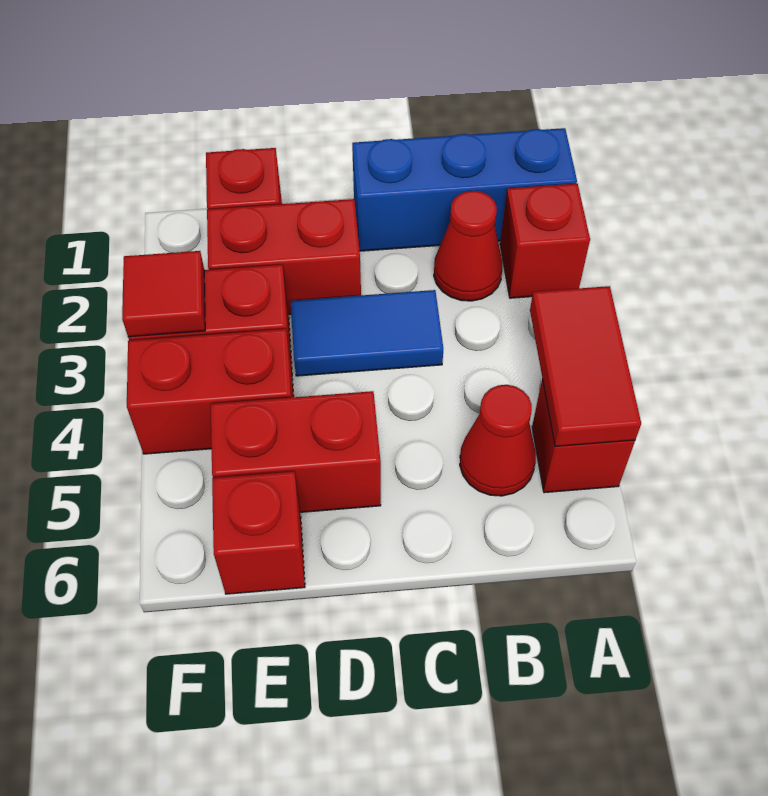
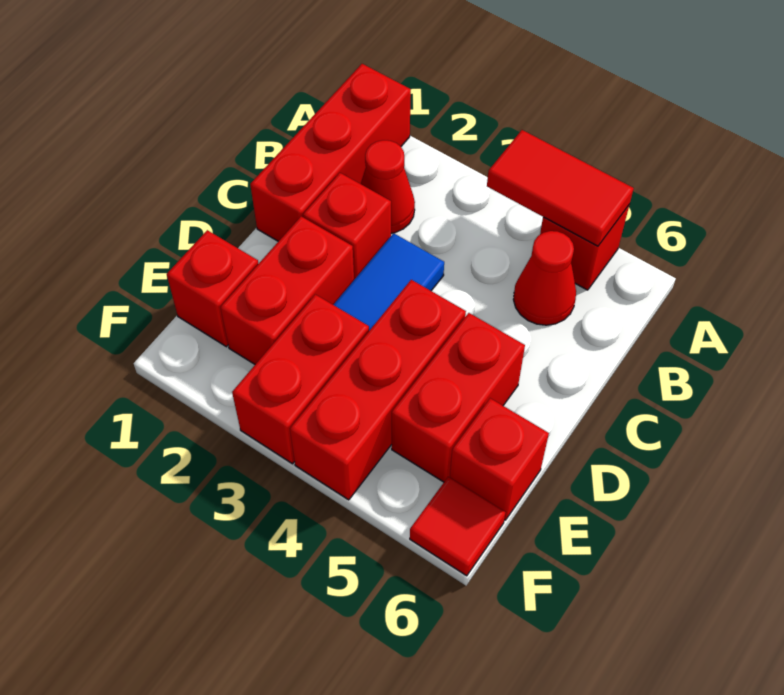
blue 1x3 brick [352,128,577,251] -> red 1x3 brick [250,64,411,241]
red 1x1 brick [500,184,590,298] -> red 1x1 brick moved to [303,173,391,280]
red 1x2 brick [127,329,294,454] -> red 1x3 brick [290,280,466,500]
red 1x1 tile [122,251,205,337] -> red 1x1 tile moved to [410,477,505,576]

